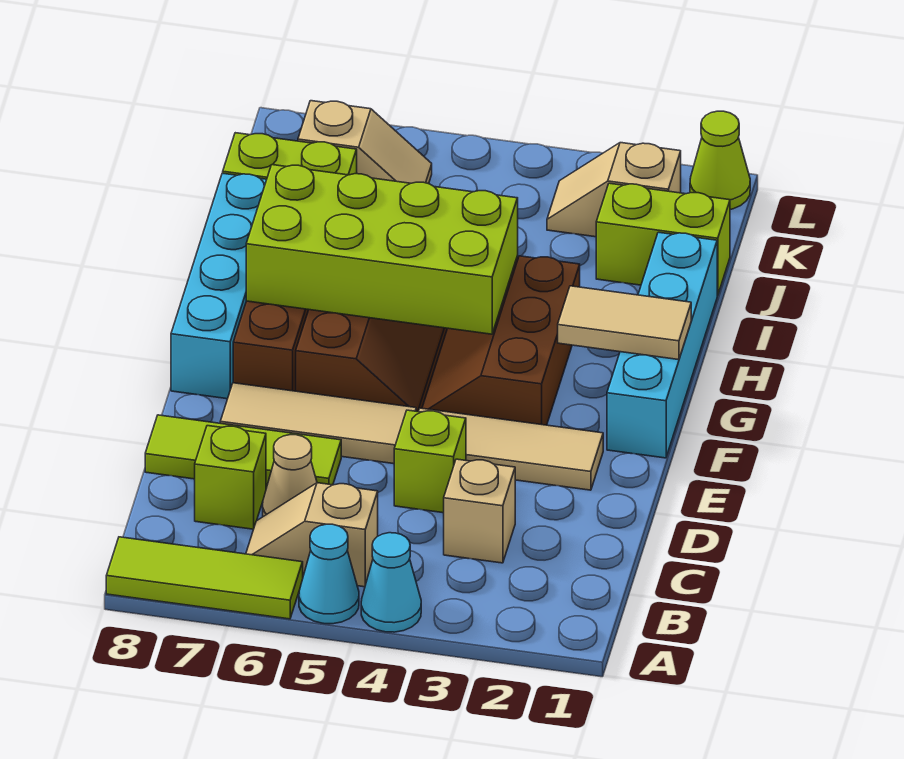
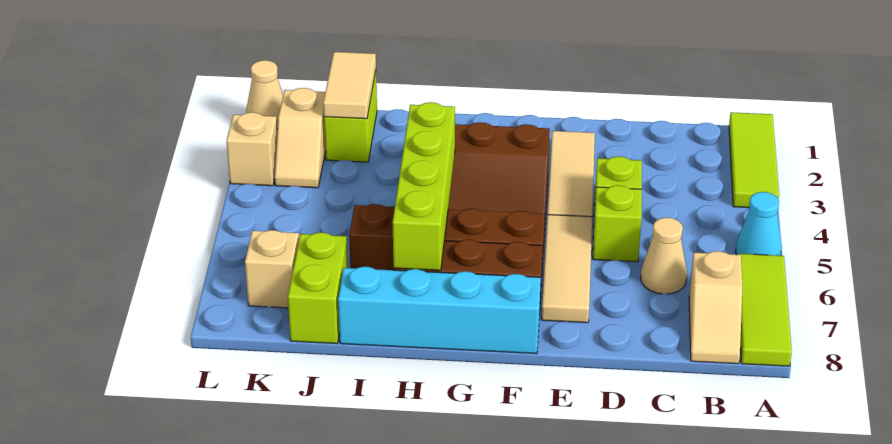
cyan 1x1 cone [361,533,421,632] -> none
tan 1x2 slope [246,483,378,587] -> tan 1x2 slope moved to [689,251,743,364]
tan 1x1 brick [444,459,515,563] -> tan 1x1 brick moved to [227,112,277,186]
lime 1x1 brick [195,426,266,529] -> lime 1x1 brick moved to [593,185,642,262]
lime 1x3 tile [145,415,341,488] -> lime 1x3 tile moved to [729,112,779,208]
cyan 1x4 brick [607,232,717,458] -> none
tan 1x2 tile [558,286,691,360] -> tan 1x2 tile moved to [323,52,376,119]
lime 2x4 brick [246,165,518,334] -> lime 1x4 brick [392,102,455,270]
lime 1x1 cone [690,111,750,209] -> tan 1x1 cone [246,60,283,129]

